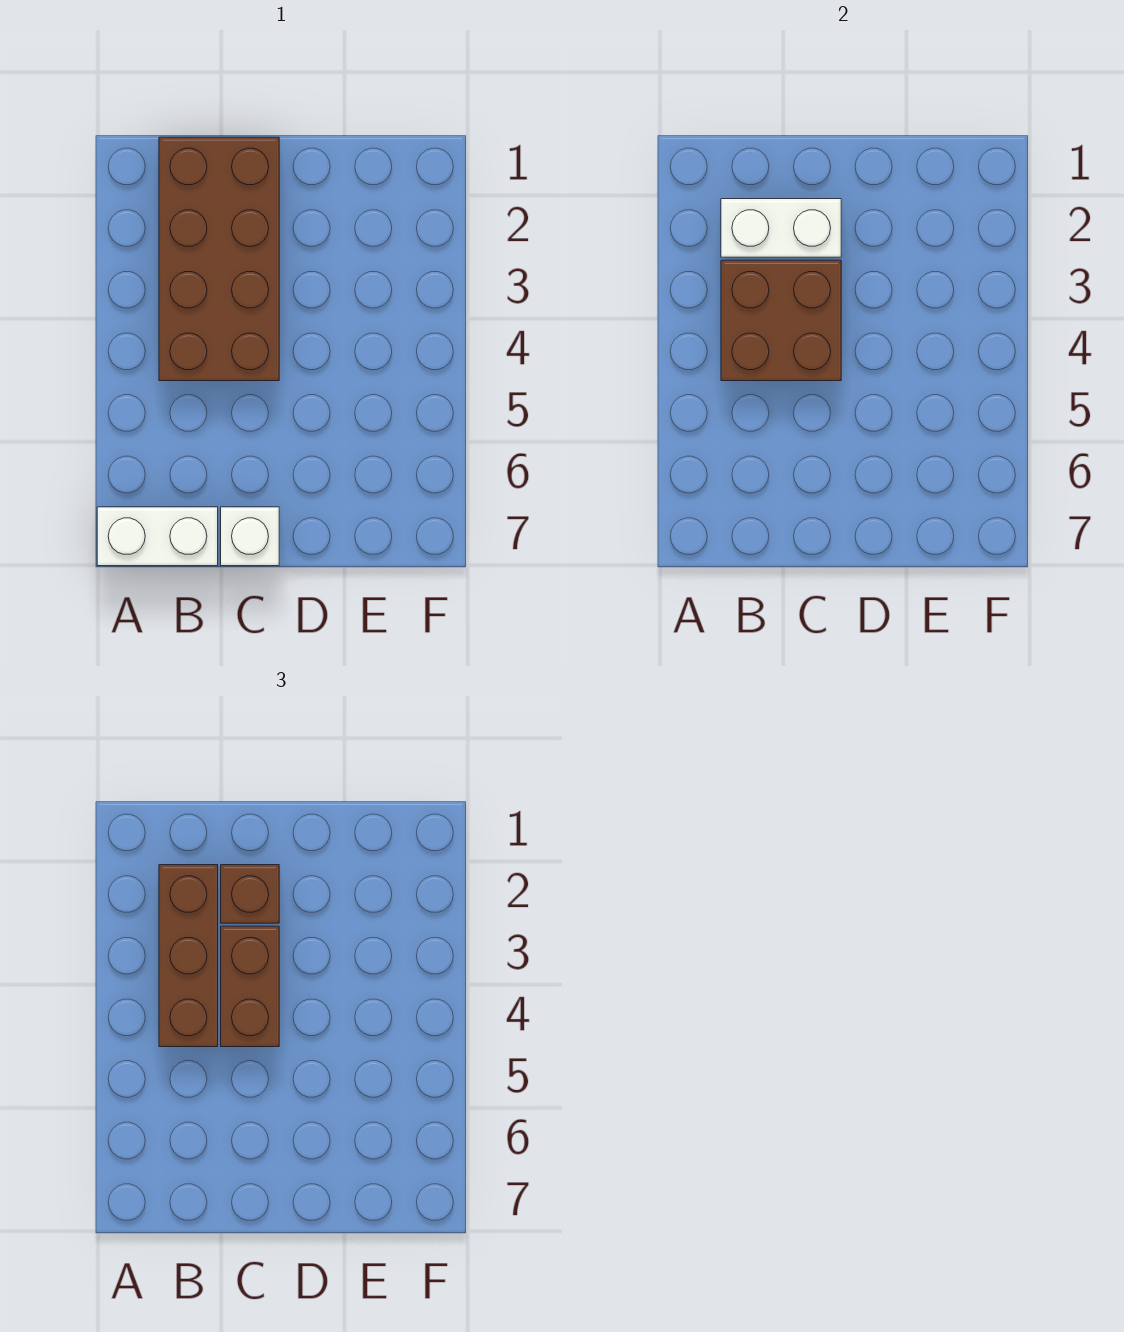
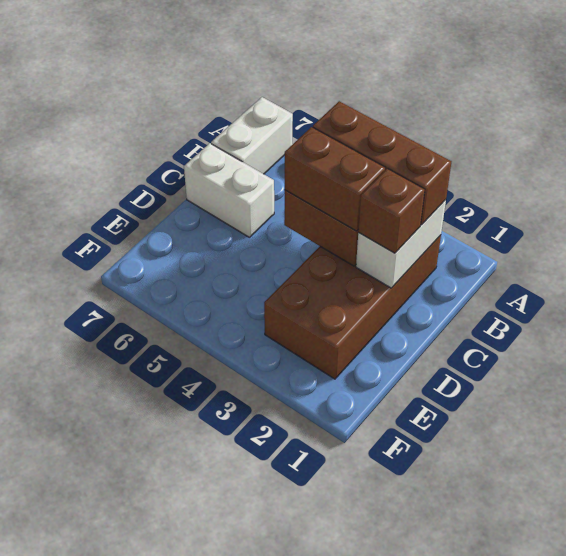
brown 2x4 brick [159,137,279,381] -> brown 2x4 brick turned to [264,235,441,379]
white 1x1 brick [221,507,279,566] -> white 1x2 brick [184,143,274,237]

